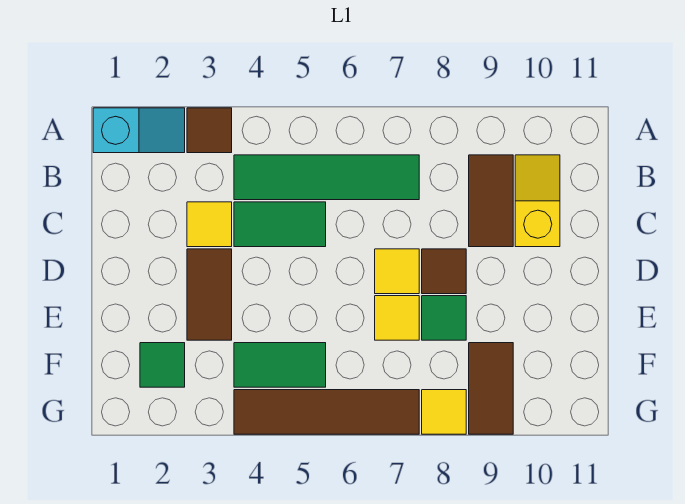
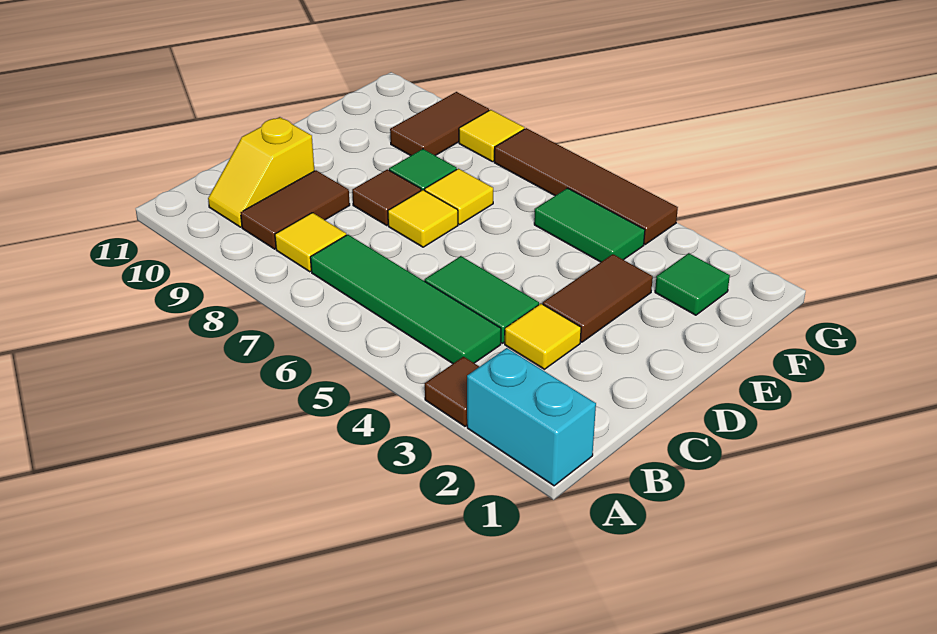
cyan 1x2 slope [93,108,185,153] -> cyan 1x2 brick [467,348,596,486]
none -> yellow 1x1 tile [275,213,346,272]

